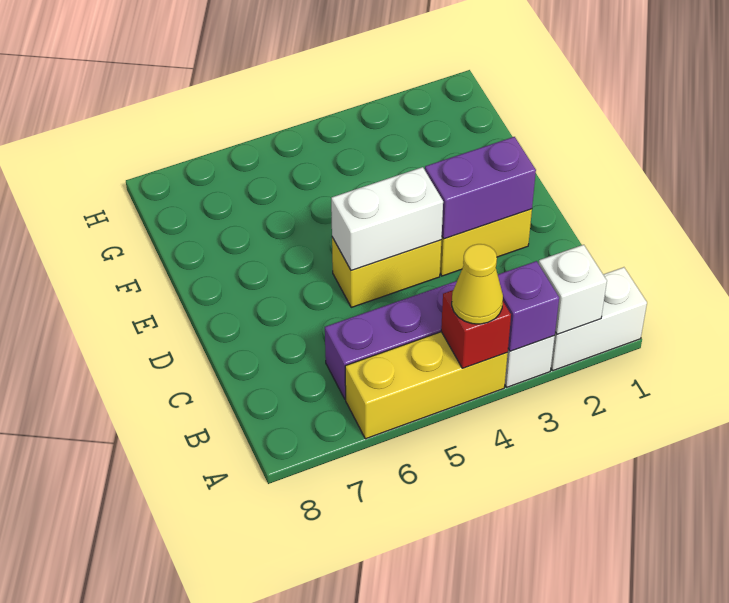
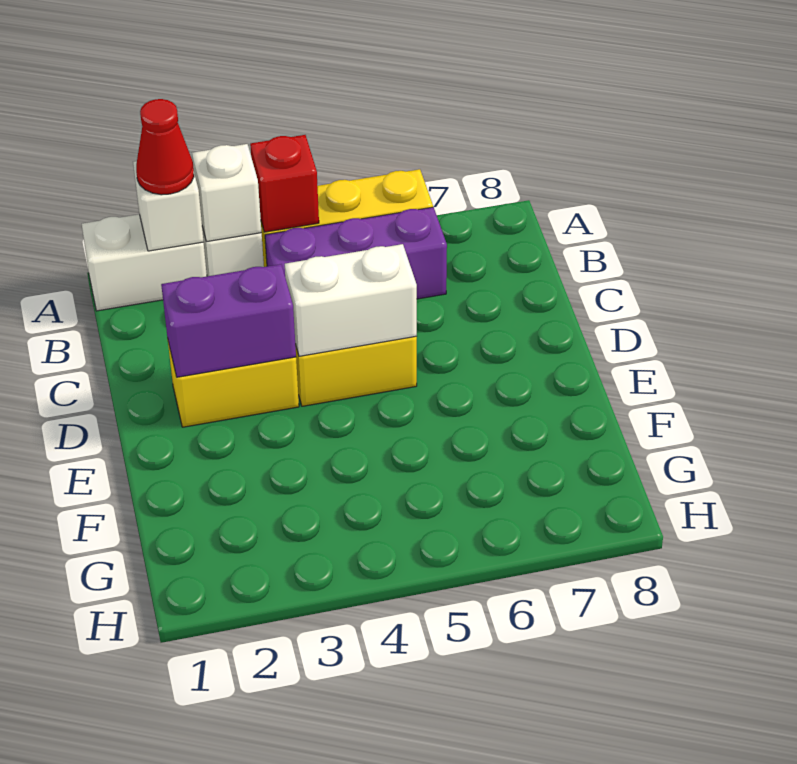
none -> red 1x1 cone [136,99,194,195]
purple 1x1 brick [498,261,559,351] -> white 1x1 brick [192,144,262,242]
yellow 1x1 cone [452,244,503,324] -> none

